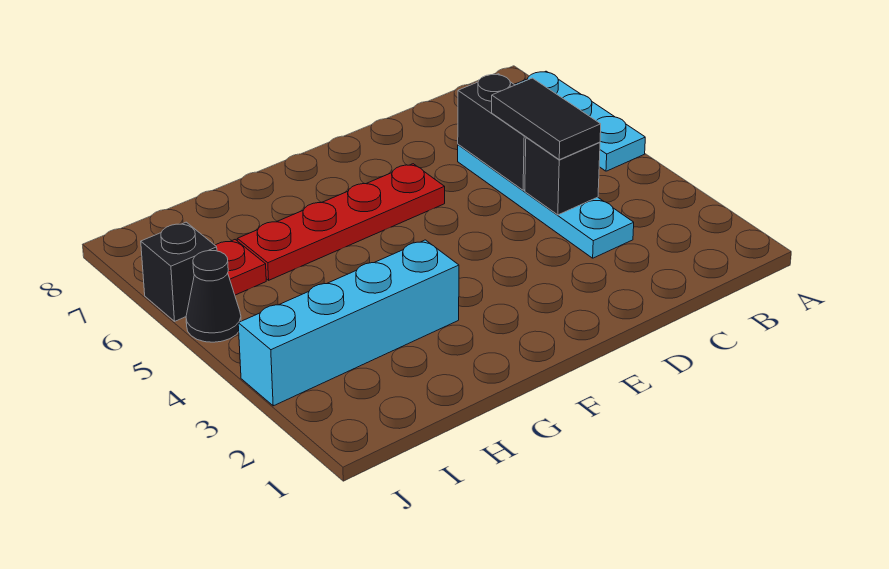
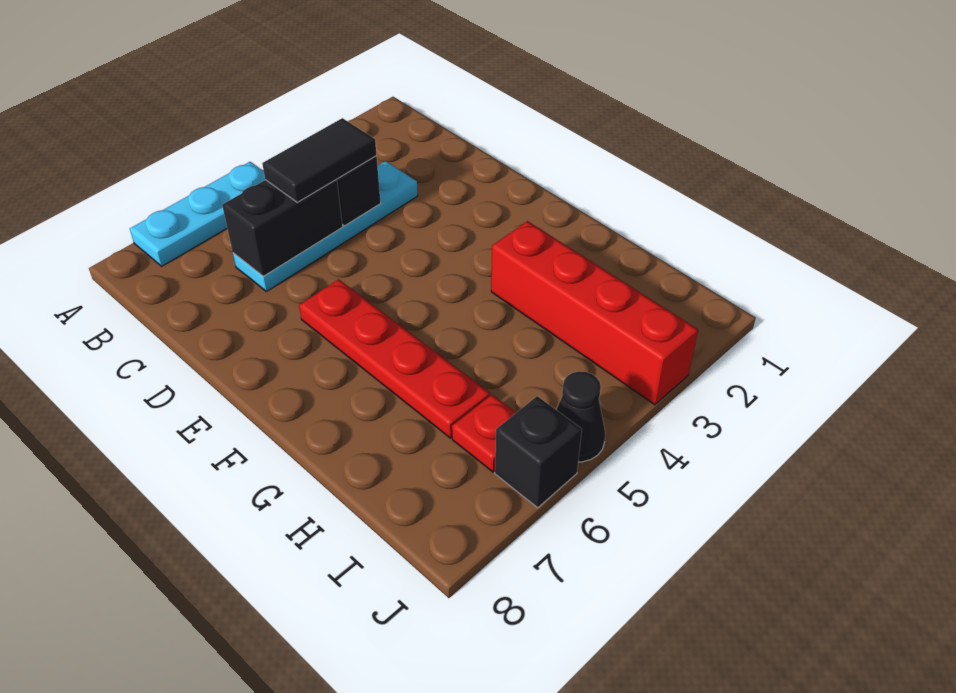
cyan 1x4 brick [238,240,459,406] -> red 1x4 brick [491,221,698,405]

